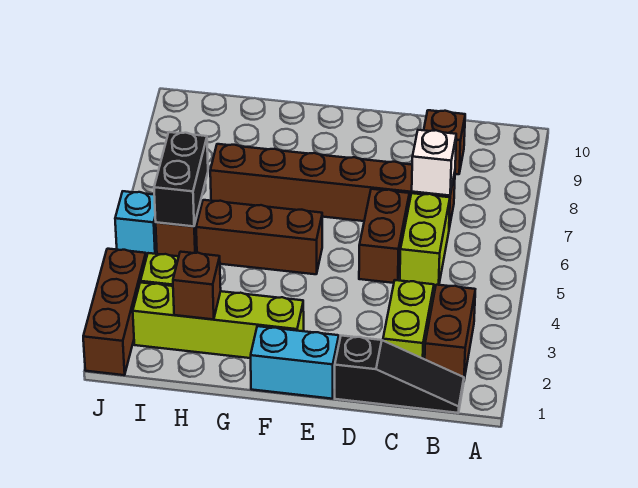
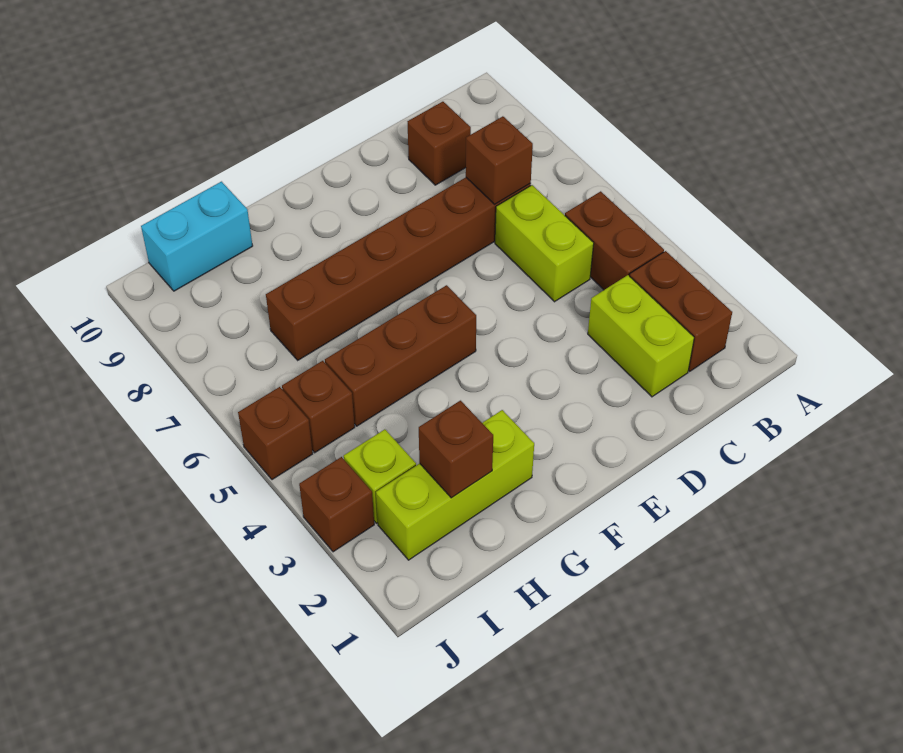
black 1x3 slope [335,336,464,413] -> none
white 1x1 brick [412,130,456,196] -> brown 1x1 brick [466,116,533,204]
brown 1x2 brick [359,189,409,283] -> brown 1x2 brick moved to [565,191,664,290]
cyan 1x2 brick [251,326,339,399] -> cyan 1x2 brick moved to [141,182,253,291]
lime 1x4 brick [133,282,304,358] -> lime 1x3 brick [376,410,534,560]
black 1x2 brick [154,132,208,226] -> none
brown 1x3 brick [83,249,146,375] -> brown 1x1 brick [299,457,374,552]
cyan 1x1 brick [115,191,157,256] -> brown 1x1 brick [238,387,313,480]

